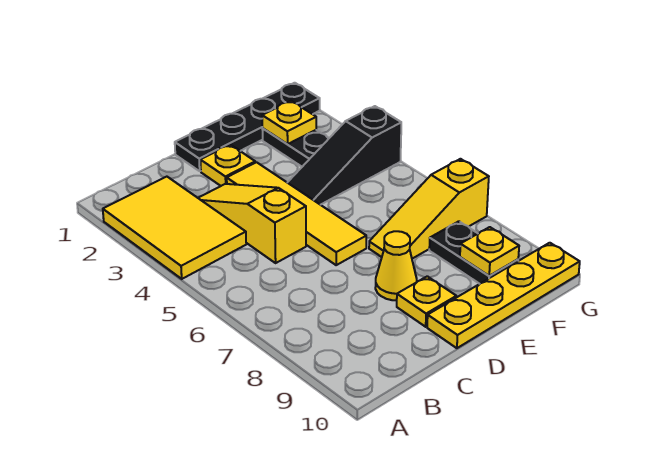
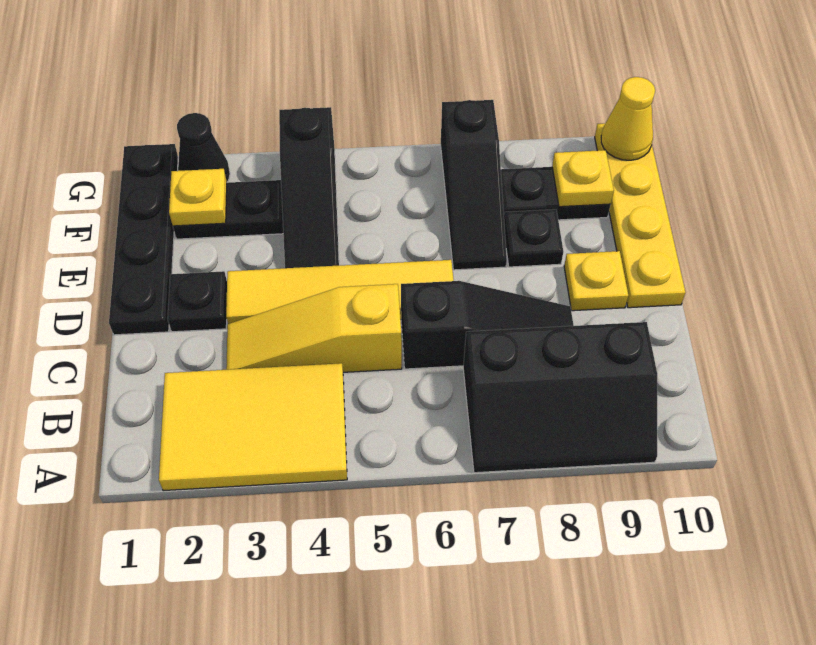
none -> black 2x3 slope [463,322,657,473]
none -> black 1x3 slope [401,281,574,369]
yellow 1x1 plate [200,145,255,186] -> black 1x1 plate [168,271,227,332]
yellow 1x1 cone [375,231,417,300] -> yellow 1x1 cone moved to [601,77,655,160]
yellow 1x3 slope [369,159,489,259] -> black 1x3 slope [441,100,507,270]
none -> black 1x1 plate [504,209,563,267]
none -> black 1x1 cone [177,113,230,182]

